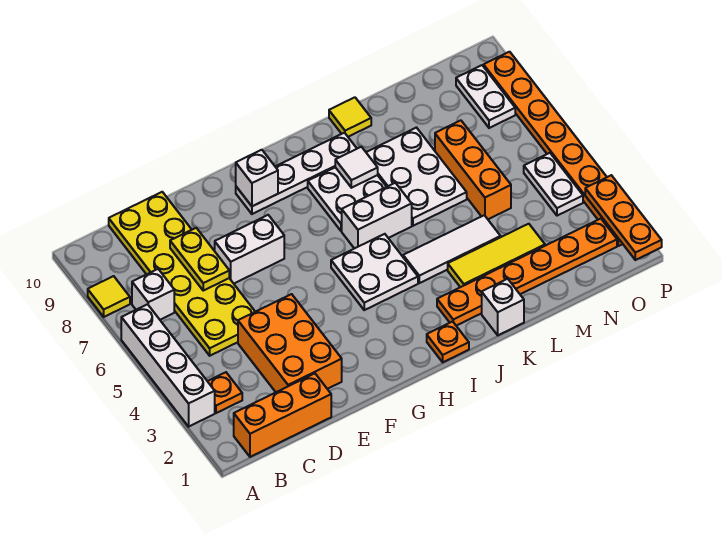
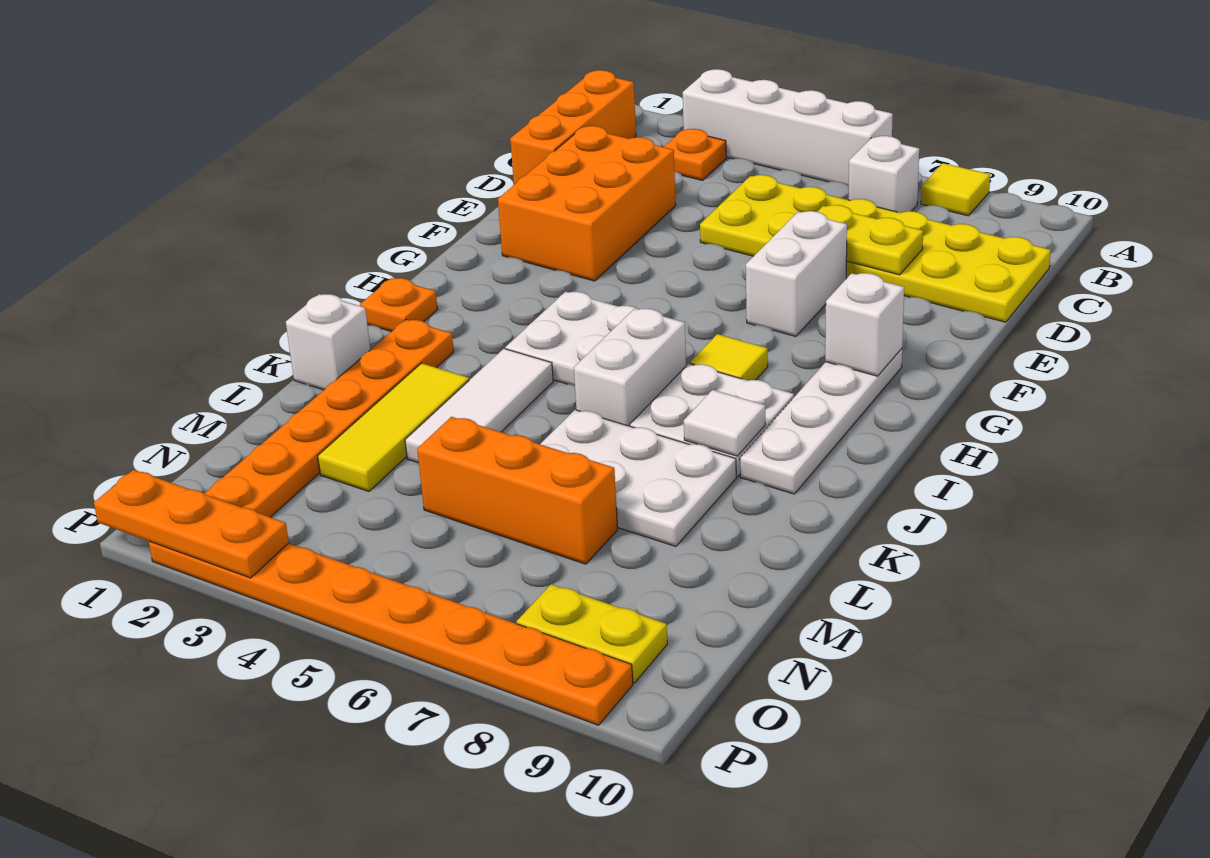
orange 2x3 brick [238,294,342,392] -> orange 2x3 brick turned to [498,126,676,281]
yellow 1x1 tile [329,97,371,137] -> yellow 1x1 tile moved to [690,334,768,381]
white 1x2 plate [524,153,583,216] -> none
white 1x2 plate [456,65,515,128] -> yellow 1x2 plate [517,584,667,683]

